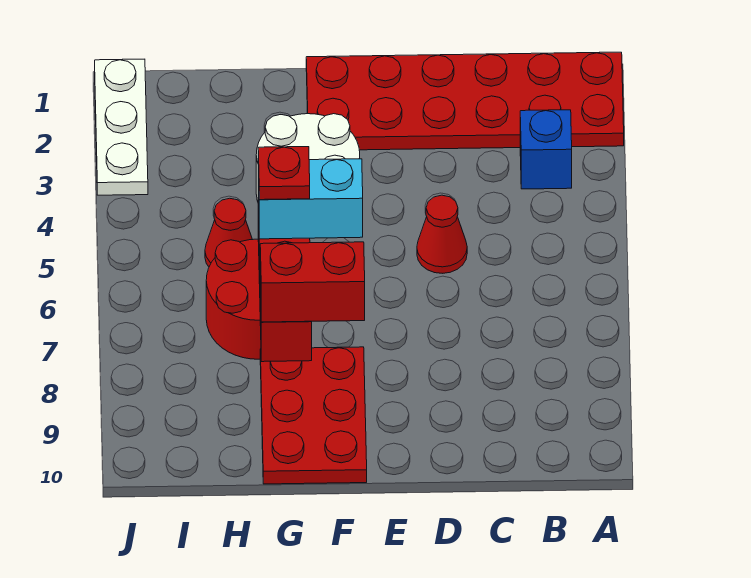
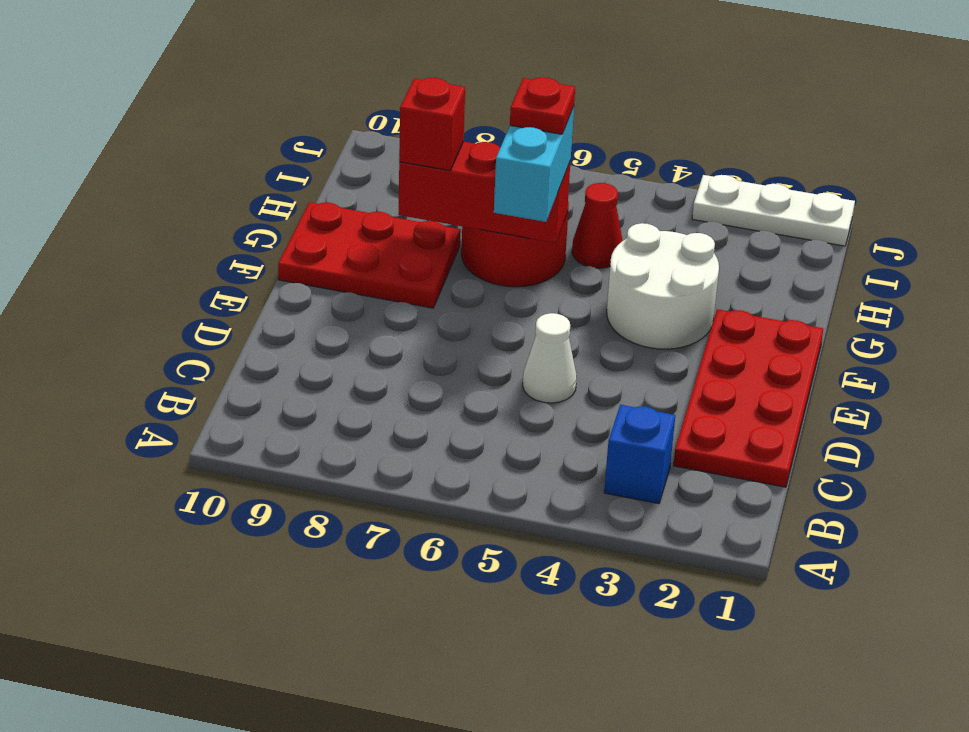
red 2x6 plate [306,52,624,150] -> red 2x4 plate [674,309,823,487]
red 1x1 cone [417,195,467,273] -> white 1x1 cone [523,313,577,403]
red 1x2 brick [260,242,365,322] -> red 1x1 brick [399,78,465,170]

